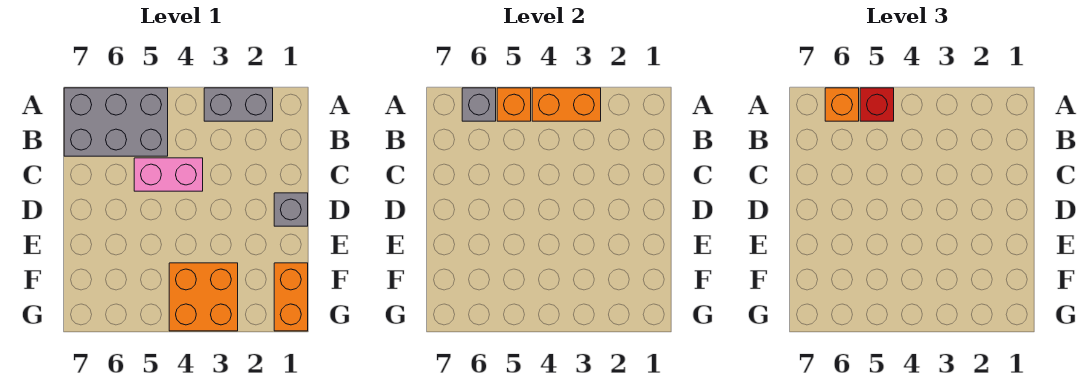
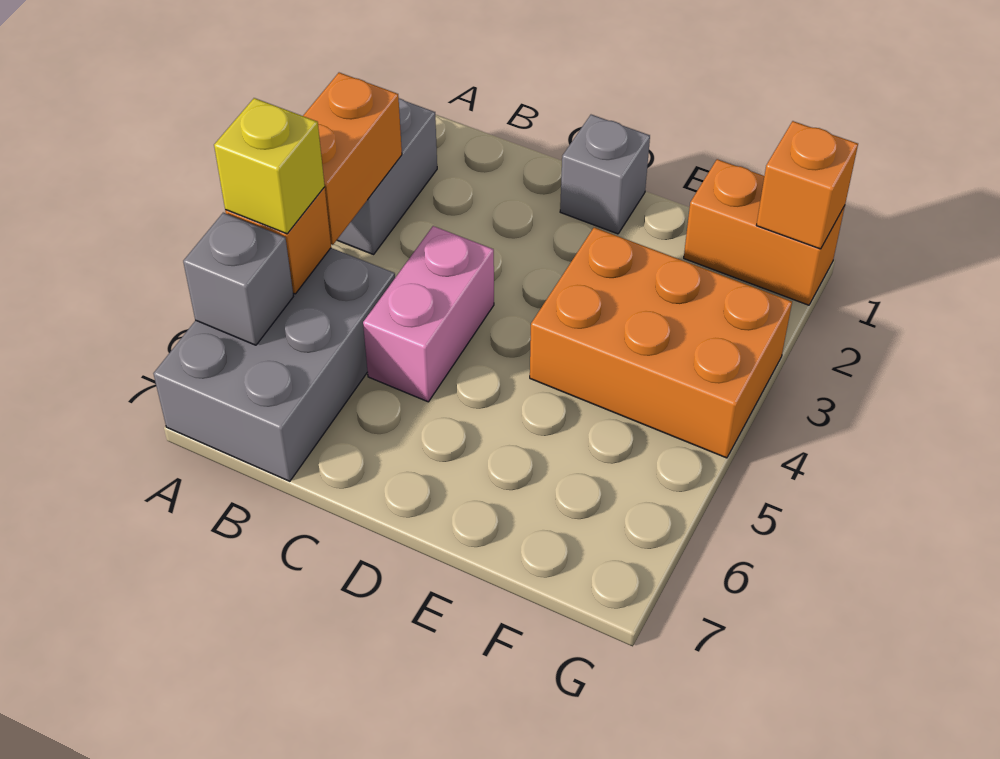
red 1x1 brick [860,88,894,121] -> yellow 1x1 brick [214,98,325,234]
orange 1x1 brick [825,88,859,121] -> orange 1x1 brick moved to [756,121,858,249]
orange 2x2 brick [169,263,238,331] -> orange 2x3 brick [530,228,792,458]

